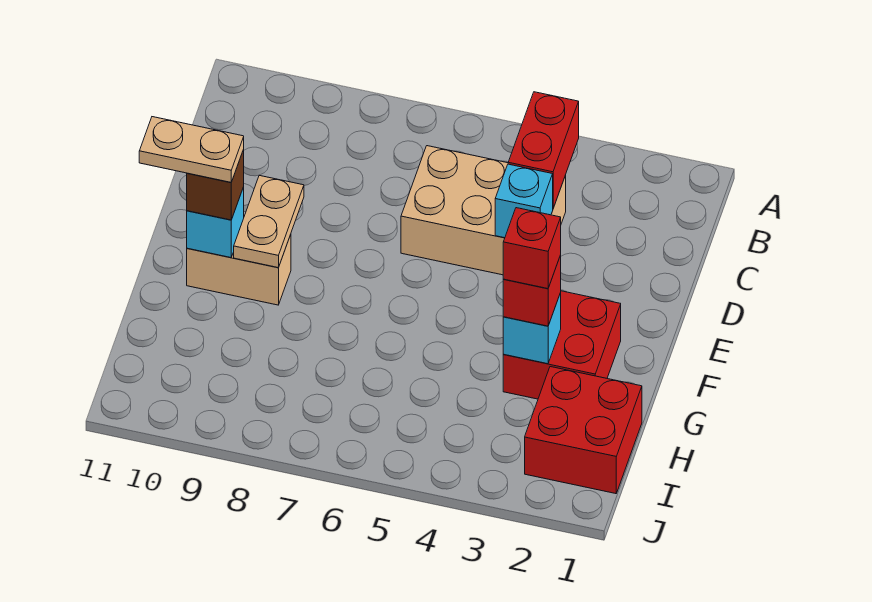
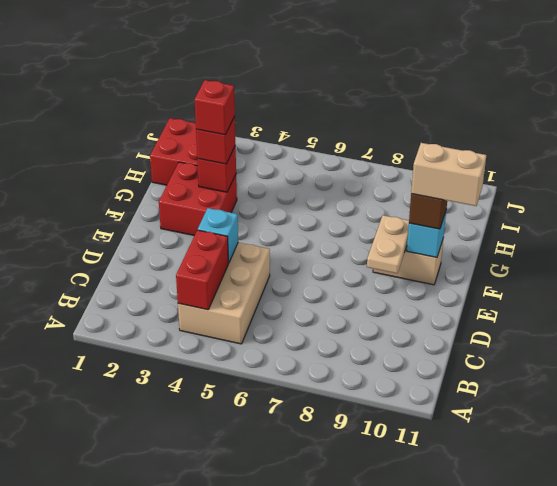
tan 2x3 brick [401,146,566,275] -> tan 2x3 brick turned to [178,242,270,344]
tan 1x2 plate [139,117,244,182] -> tan 1x2 brick [411,143,486,206]
cyan 1x1 brick [503,293,561,364] -> red 1x1 brick [197,145,236,192]

